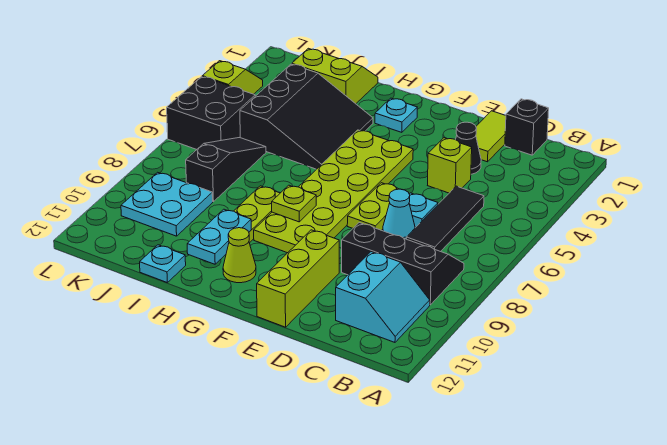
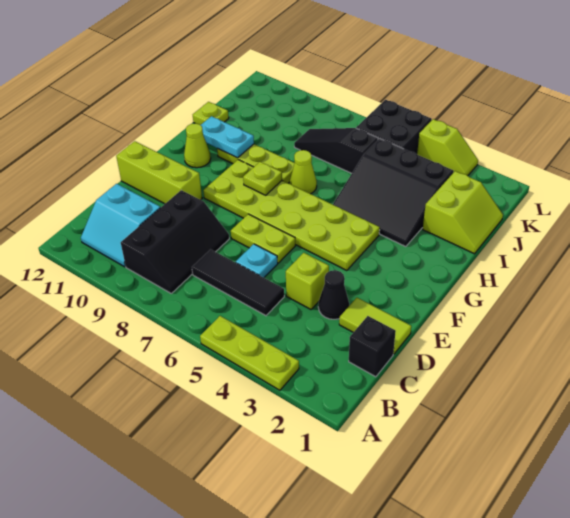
none -> lime 1x3 plate [200,316,299,390]
cyan 1x1 cone [383,189,415,239] -> none
cyan 1x1 plate [375,98,417,132] -> none
none -> lime 1x1 cone [290,150,317,194]
cyan 1x1 plate [140,245,186,282] -> lime 1x1 plate [193,102,229,125]
black 1x3 slope [186,138,266,202] -> black 1x3 slope turned to [294,128,378,173]
cyan 2x2 plate [121,172,213,236] -> none

